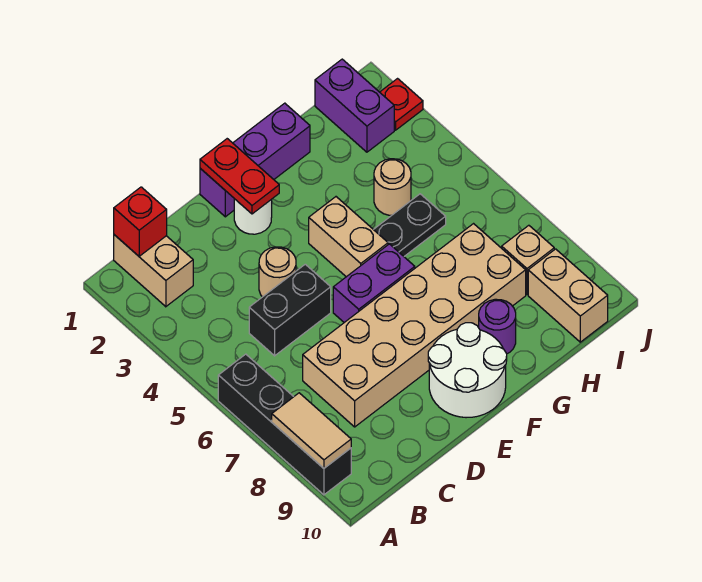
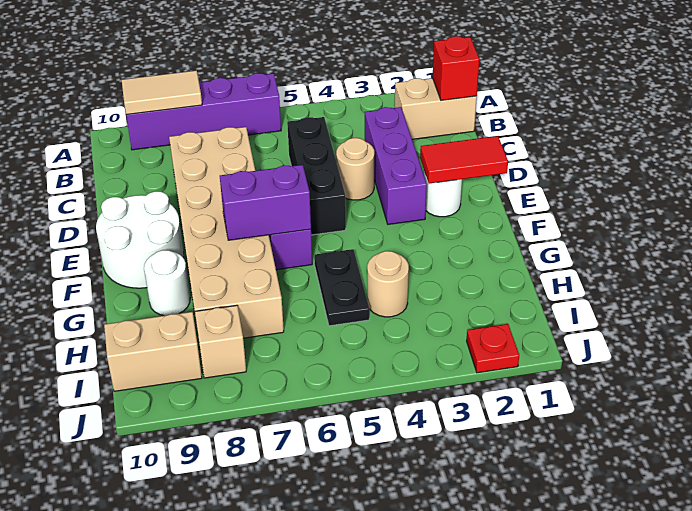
black 1x4 brick [218,354,351,495] -> purple 1x4 brick [126,73,281,150]
black 1x2 brick [249,264,331,356] -> black 1x3 brick [287,117,346,235]
purple 1x3 brick [200,103,310,217] -> purple 1x3 brick moved to [365,107,427,224]
red 1x2 plate [200,139,279,214] -> red 1x2 tile [420,136,508,184]
tan 1x2 brick [309,197,388,277] -> none
purple 1x1 round brick [479,299,516,354] -> white 1x1 round brick [144,250,190,316]
purple 1x2 brick [315,59,394,152] -> purple 1x2 brick moved to [220,165,311,240]

